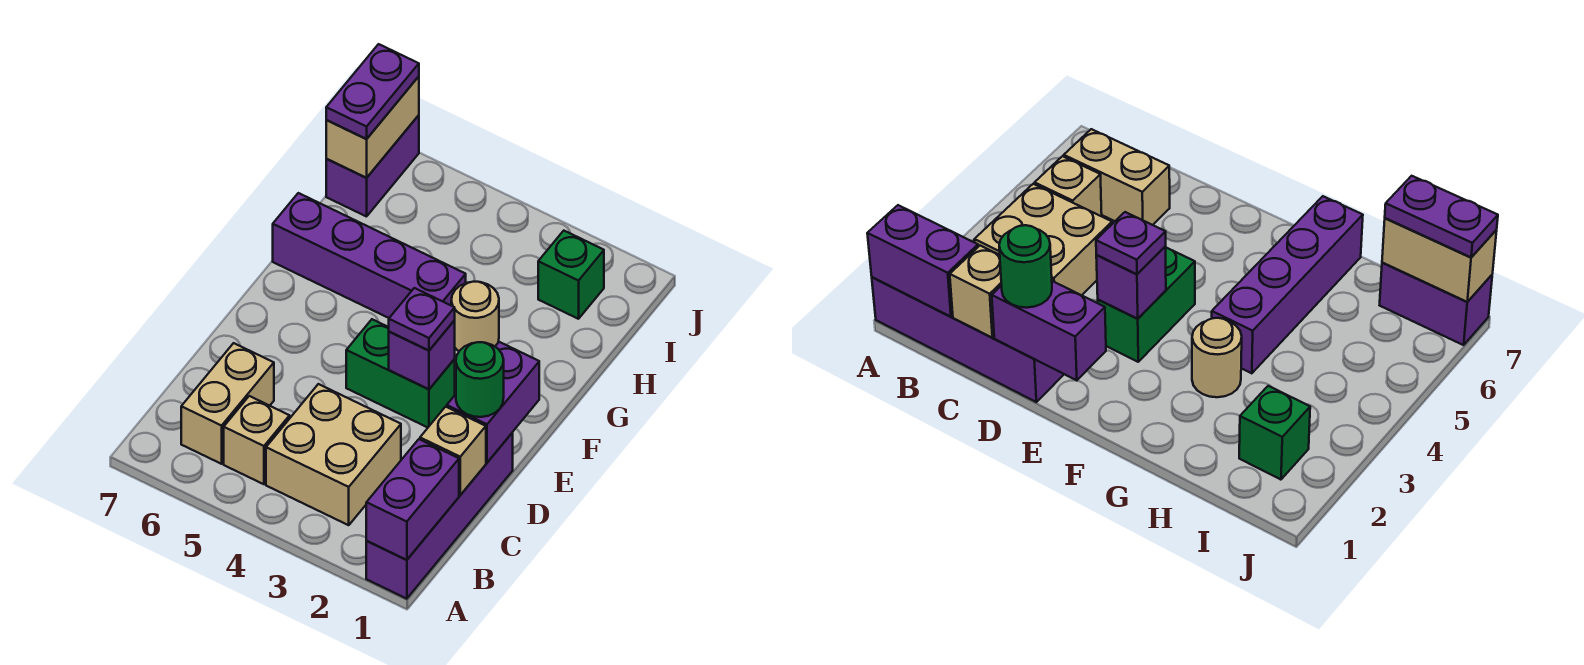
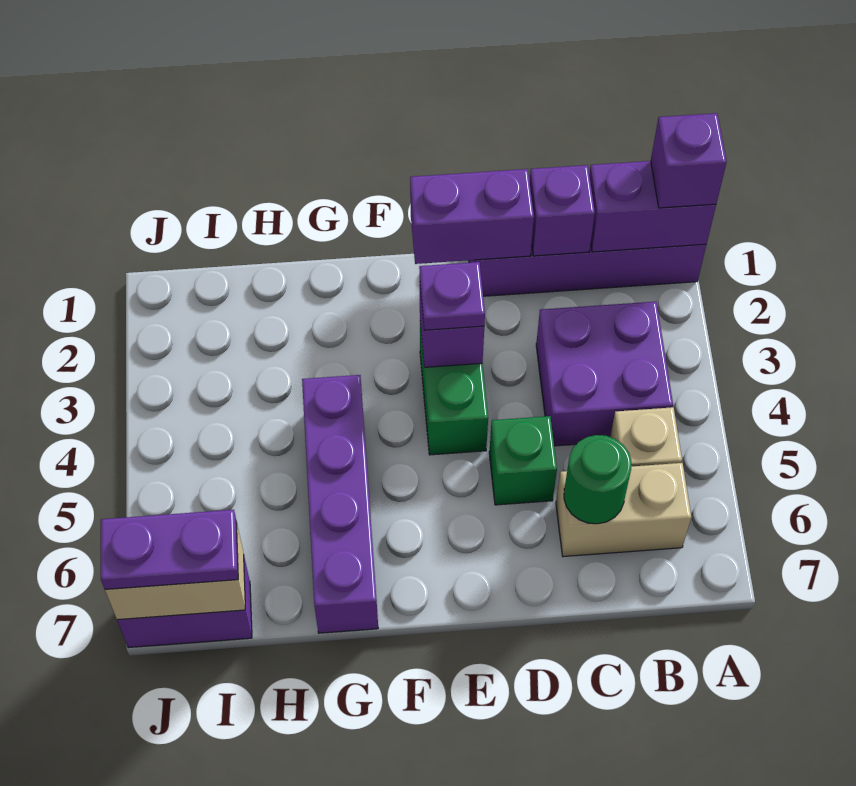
none -> purple 1x1 brick [651,113,727,208]
tan 2x2 brick [266,384,401,525] -> purple 2x2 brick [536,302,673,446]
tan 1x1 brick [420,407,486,495] -> purple 1x1 brick [530,165,595,256]
green 1x1 round brick [456,342,504,417] -> green 1x1 round brick moved to [564,435,631,524]
tan 1x1 round brick [451,282,499,351] -> none
green 1x1 brick [538,231,604,319] -> green 1x1 brick moved to [489,416,557,505]

